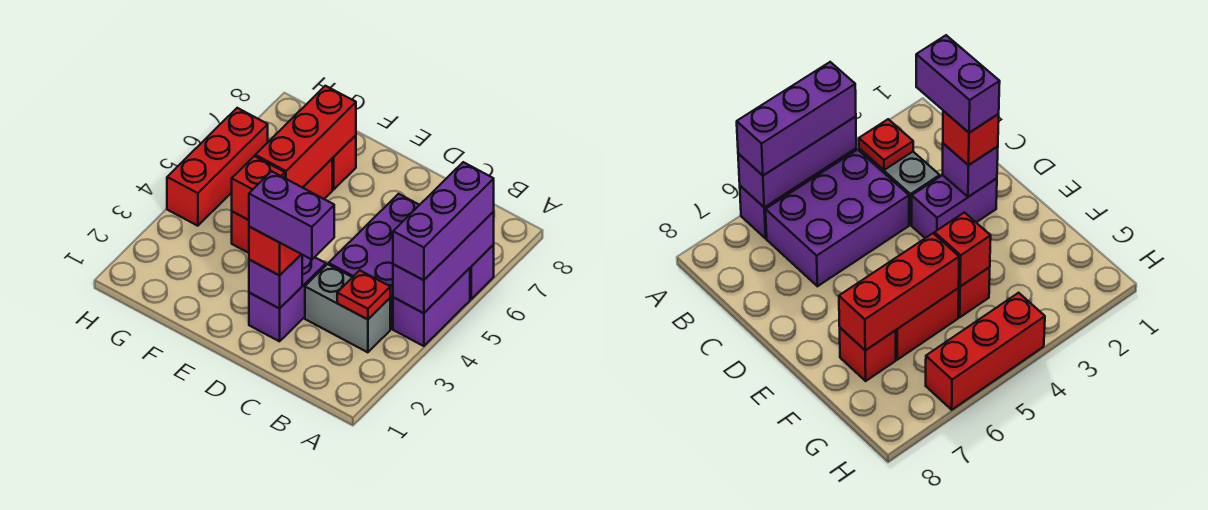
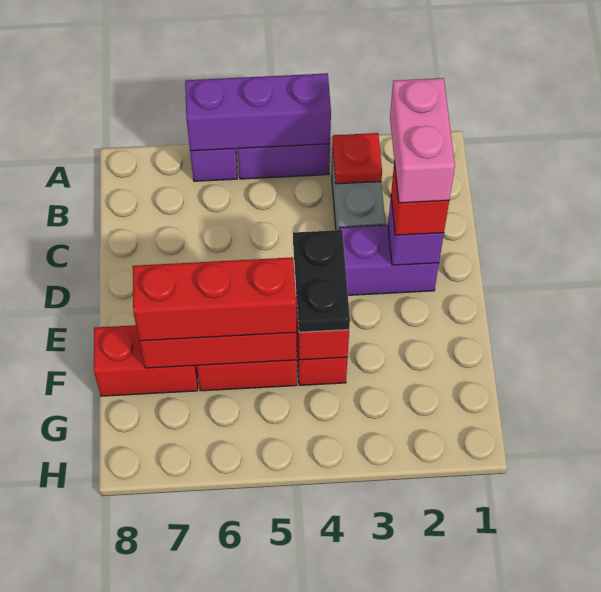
purple 1x3 brick [393,162,494,280] -> none
purple 2x3 brick [329,194,419,329] -> none
purple 1x2 brick [249,171,334,259] -> pink 1x2 brick [390,78,455,203]
none -> black 1x2 plate [293,230,350,332]
red 1x1 brick [332,135,356,190] -> red 1x2 brick [94,325,198,396]
red 1x3 brick [167,108,268,226] -> red 1x3 brick moved to [133,257,296,341]

